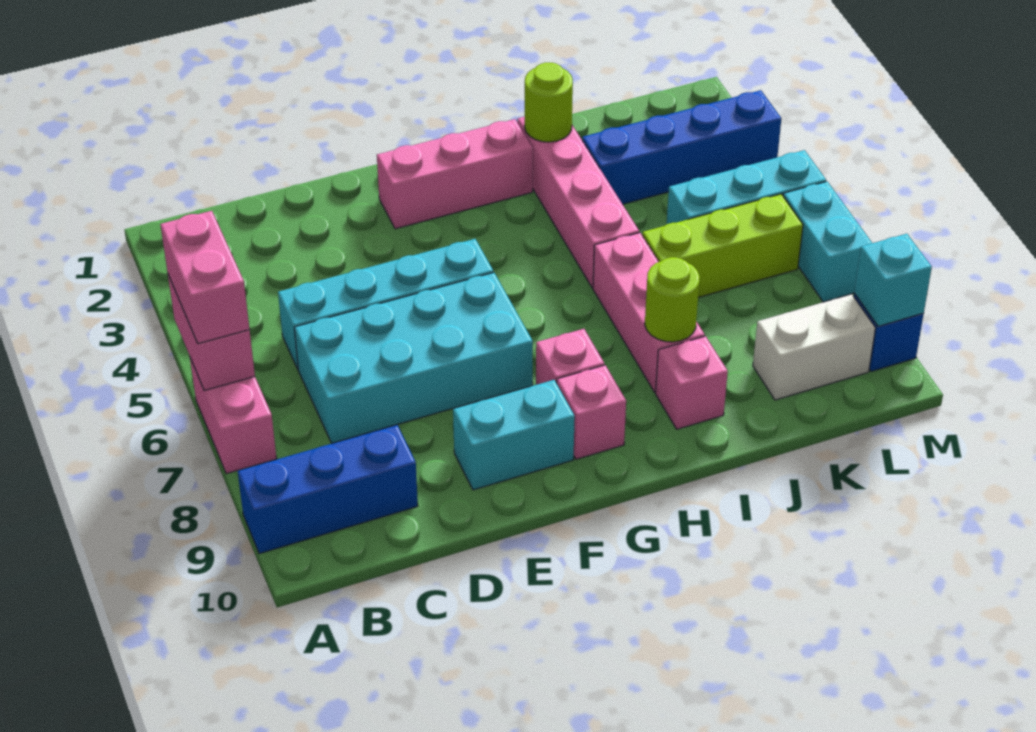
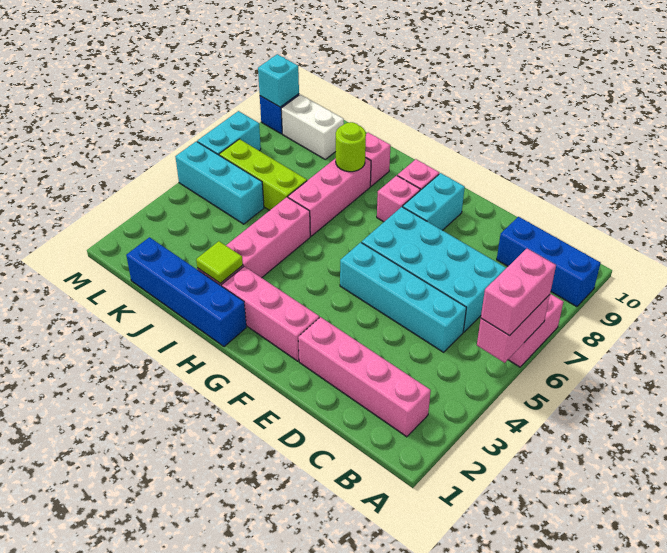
none -> pink 1x4 brick [298,317,431,437]
cyan 1x2 brick [453,380,575,490] -> cyan 1x2 brick turned to [403,173,465,230]
lime 1x1 round brick [525,63,573,142] -> lime 1x1 tile [196,241,243,283]
blue 1x4 brick [582,90,781,204] -> blue 1x4 brick moved to [126,237,246,347]

